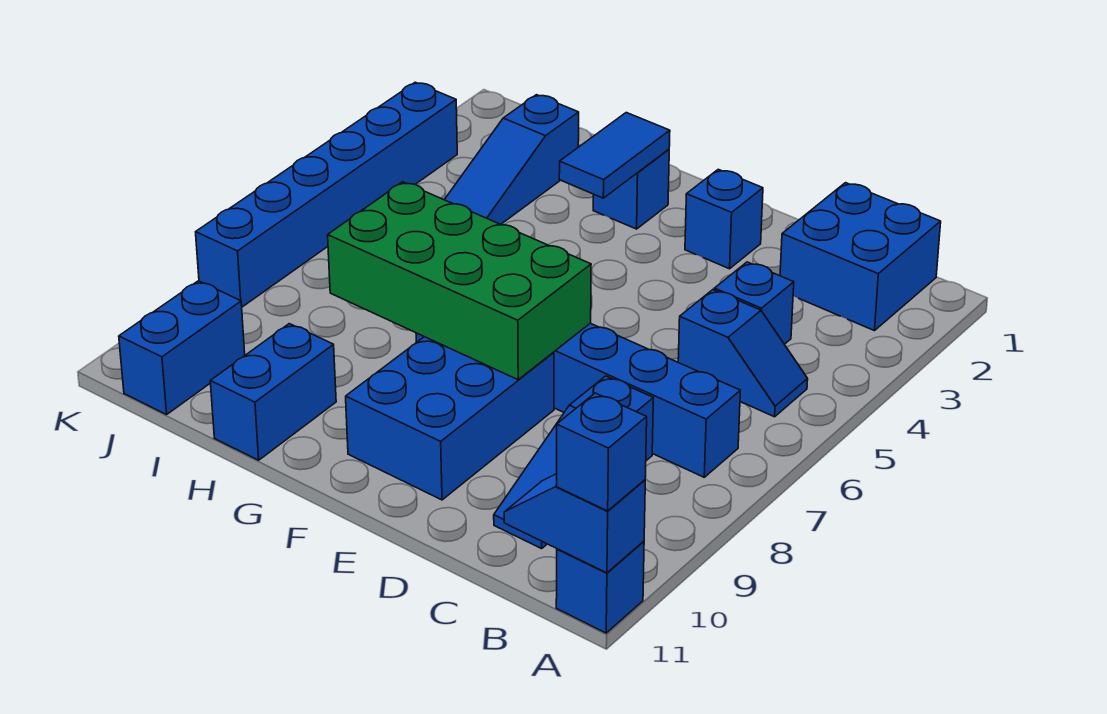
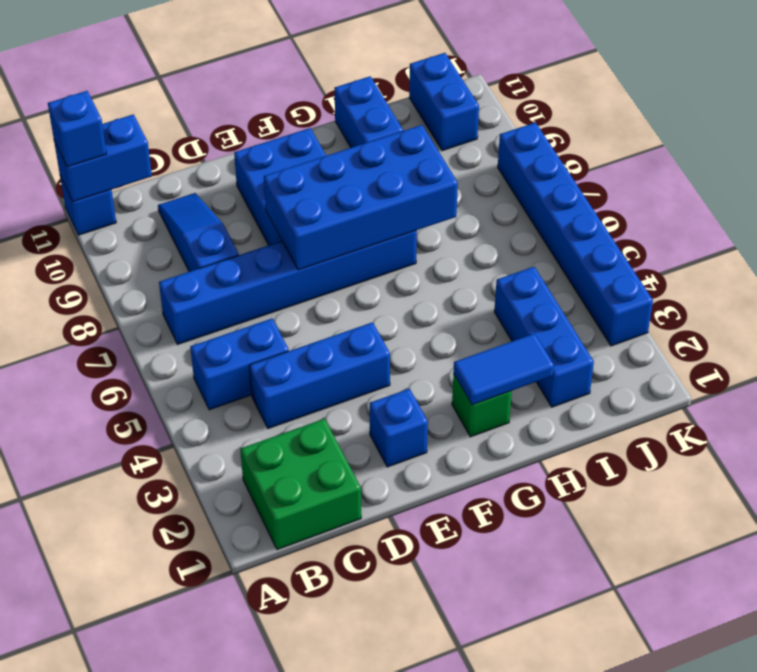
blue 1x2 slope [504,474,645,573] -> blue 1x2 brick [54,114,152,202]
blue 2x2 brick [780,183,941,331] -> green 2x2 brick [240,419,361,550]
blue 1x2 slope [678,290,808,417] -> blue 1x2 brick [190,319,289,410]
blue 1x1 brick [714,262,794,344] -> blue 1x3 brick [249,322,390,428]
green 2x4 brick [328,182,591,380] -> blue 2x4 brick [264,125,458,270]
blue 1x1 brick [593,149,669,229] -> green 1x1 brick [452,373,512,437]
blue 1x2 tile [559,113,670,198] -> blue 1x2 tile turned to [453,333,554,405]
blue 1x3 slope [445,95,579,224] -> blue 1x3 brick [494,267,594,407]

